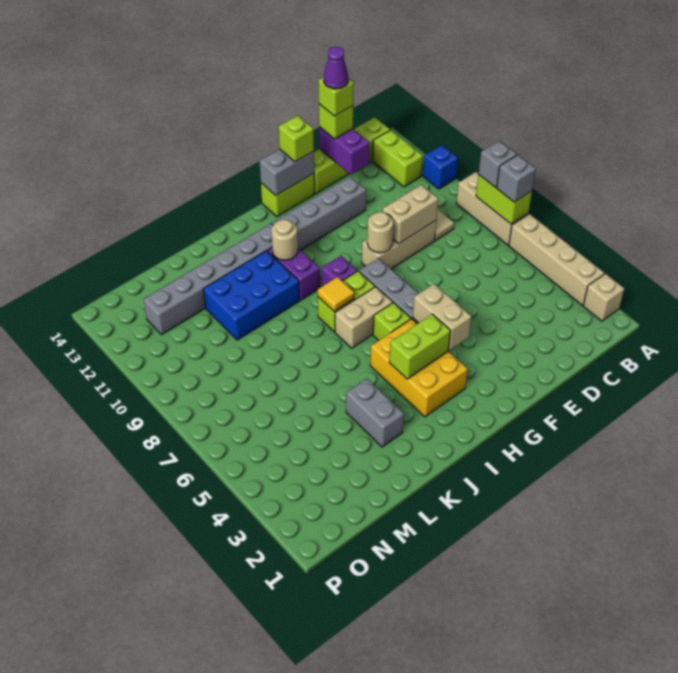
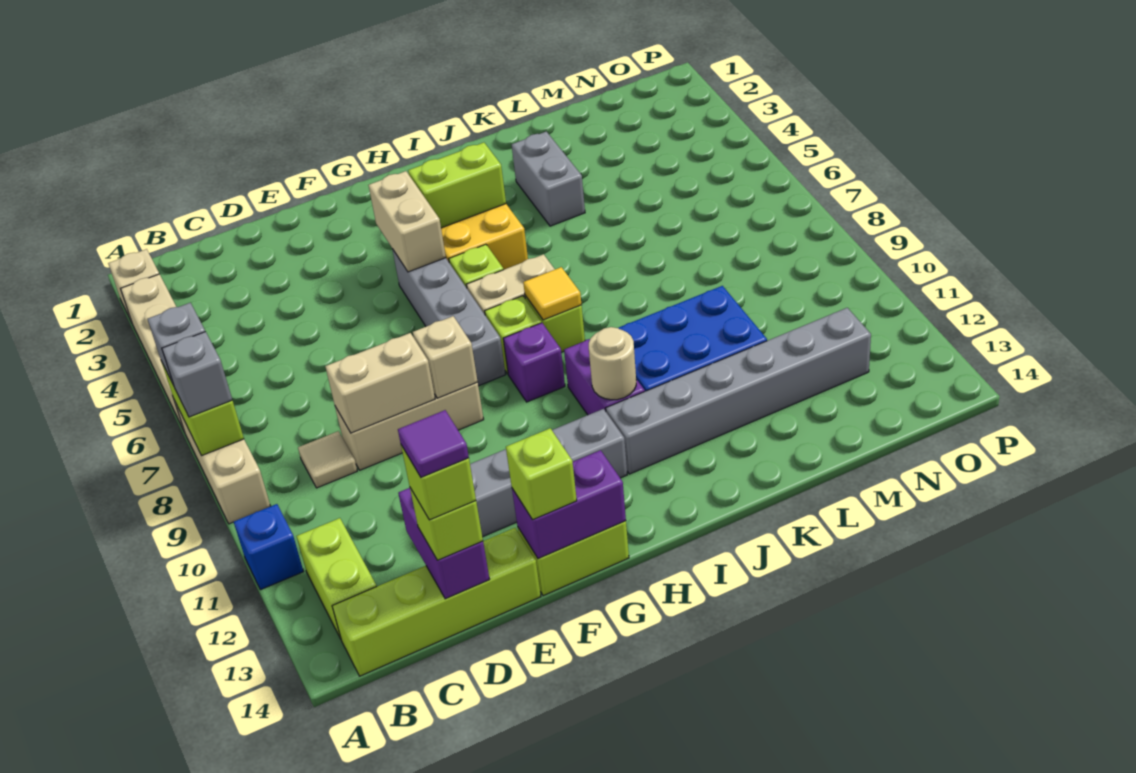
purple 1x1 cone [324,47,348,89] -> purple 1x1 tile [398,410,469,477]
tan 1x1 round brick [367,212,393,253] -> tan 1x1 brick [413,316,478,398]
grey 1x2 brick [259,149,314,195] -> purple 1x2 brick [512,450,626,559]

